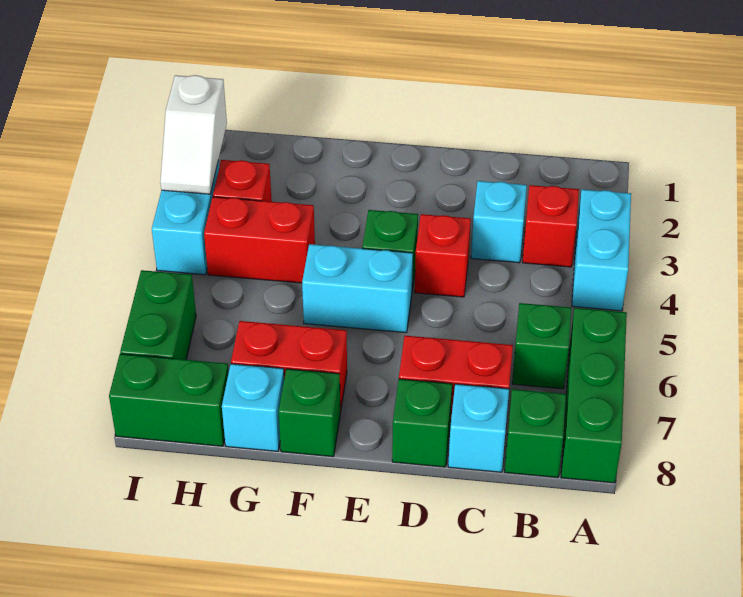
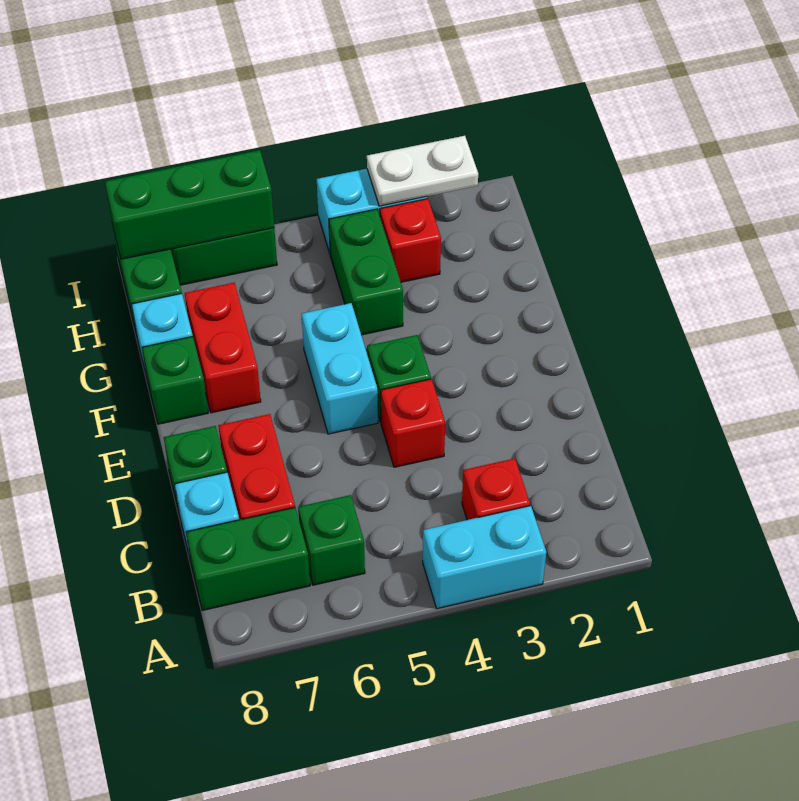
green 1x3 brick [561,308,627,483] -> green 1x3 brick moved to [105,150,274,259]
green 1x1 brick [505,389,566,478] -> green 1x2 brick [186,508,310,610]
cyan 1x1 brick [471,181,527,263] -> none
red 1x2 brick [204,197,315,283] -> green 1x2 brick [329,209,403,335]
white 1x2 slope [160,75,227,194] -> white 1x2 plate [367,136,478,206]

